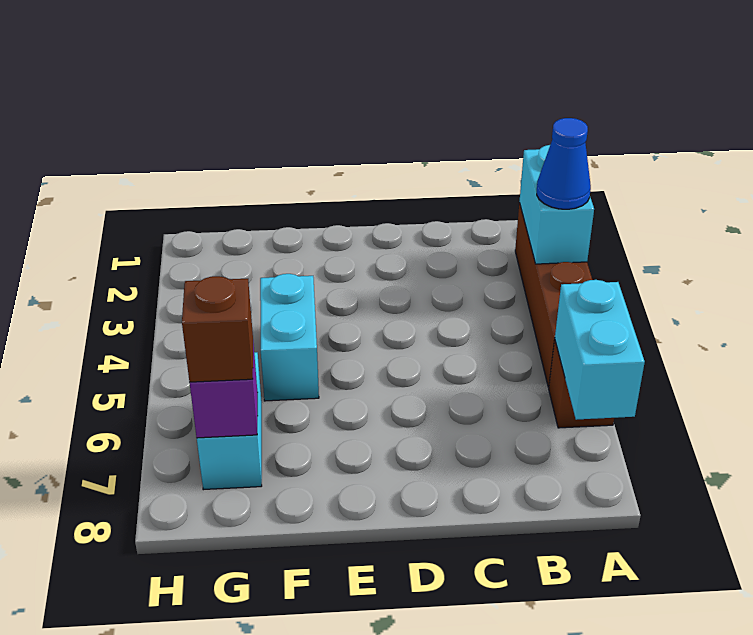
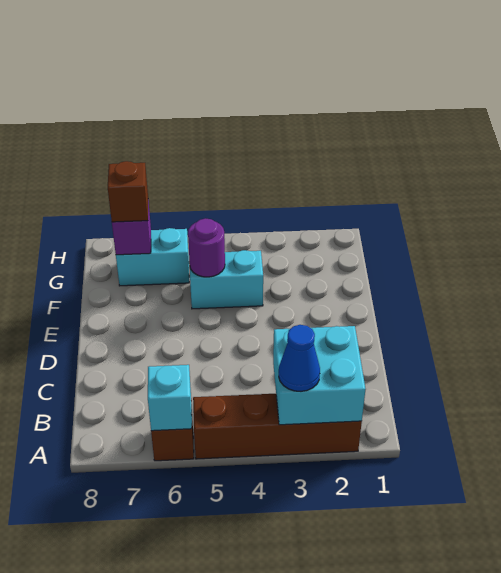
cyan 1x2 brick [519,145,594,264] -> cyan 2x2 brick [273,326,366,425]
cyan 1x2 brick [555,280,645,420] -> cyan 1x1 brick [148,365,192,431]
none -> purple 1x1 round brick [188,218,225,277]

